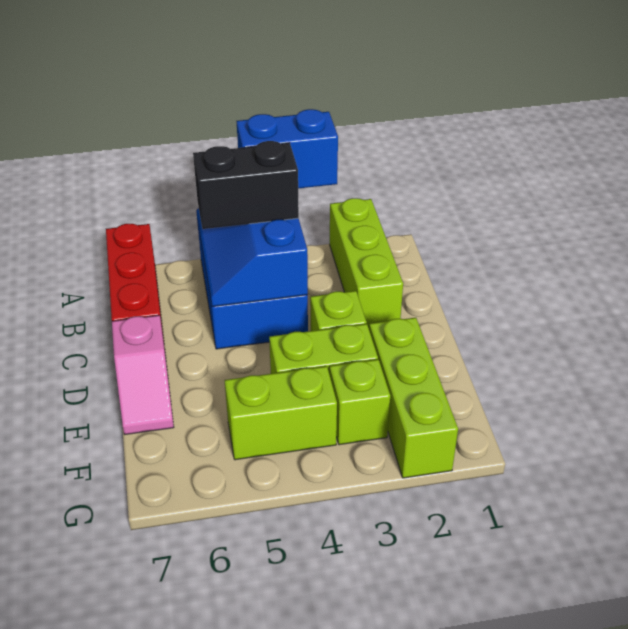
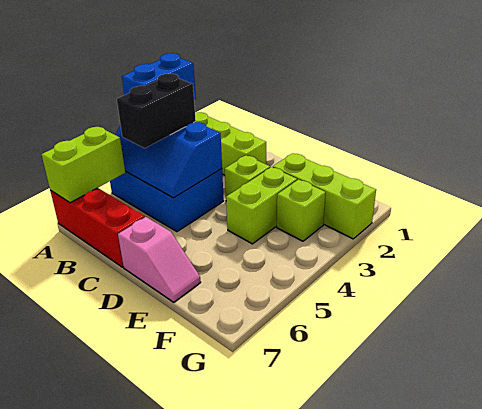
lime 1x2 brick [225,366,337,460] -> lime 1x2 brick moved to [42,127,126,203]

